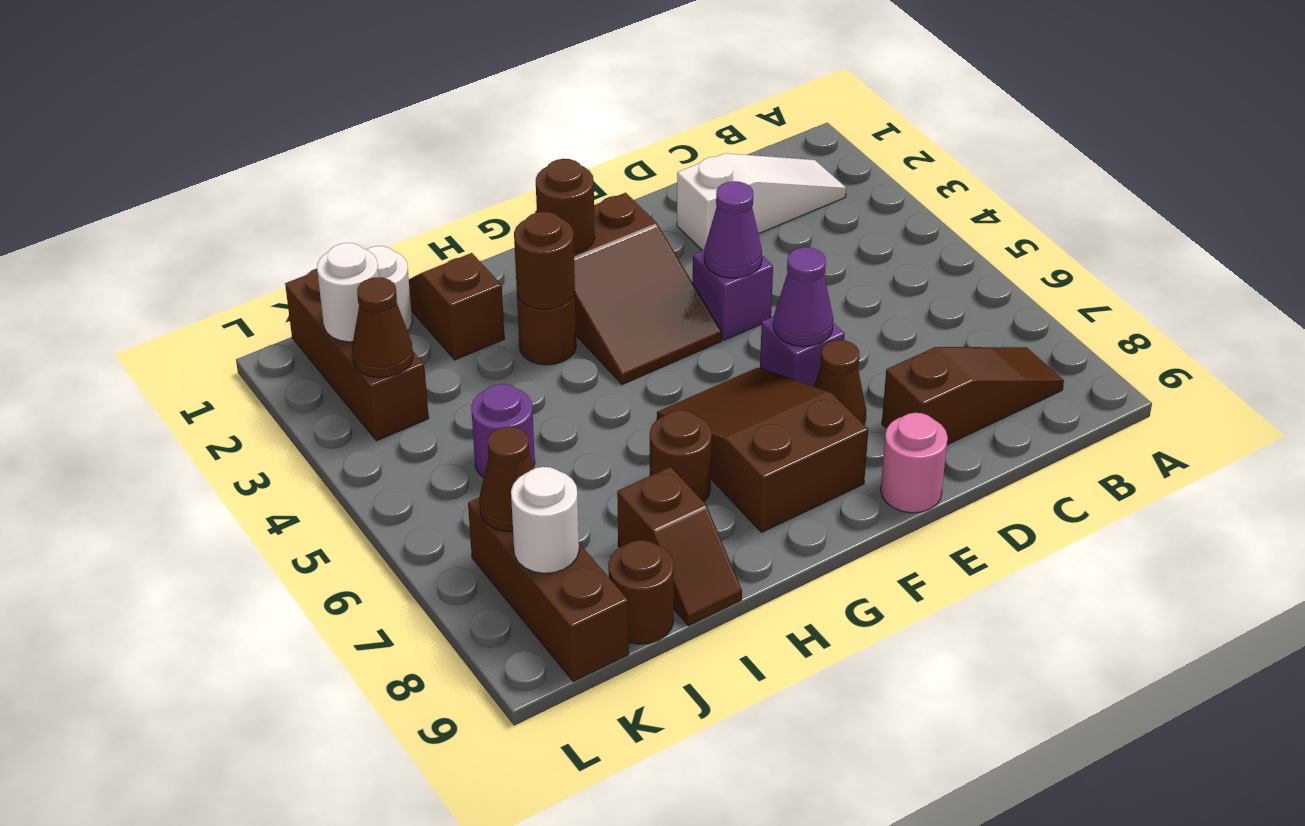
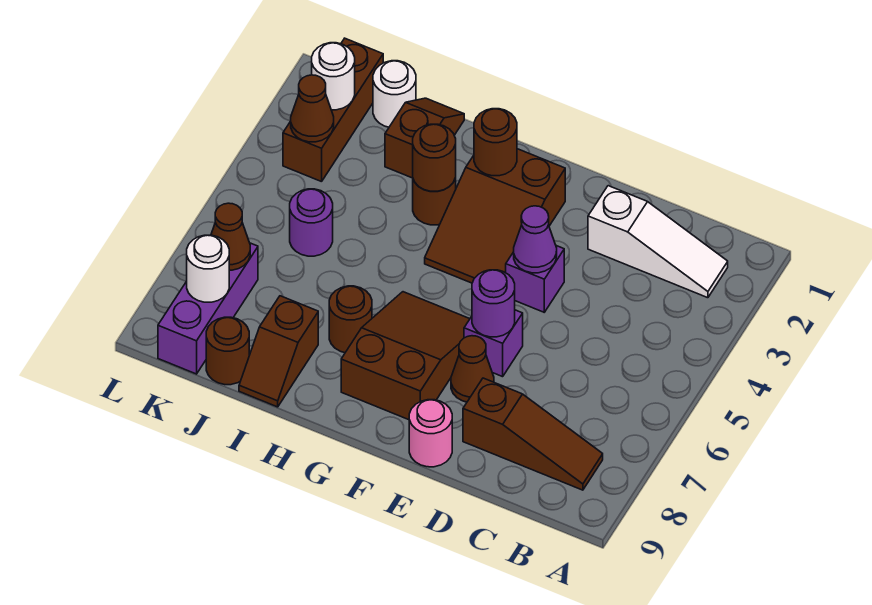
purple 1x1 cone [773,247,833,347] -> purple 1x1 round brick [472,270,515,337]
brown 1x3 brick [468,498,629,682] -> purple 1x3 brick [158,243,258,374]

